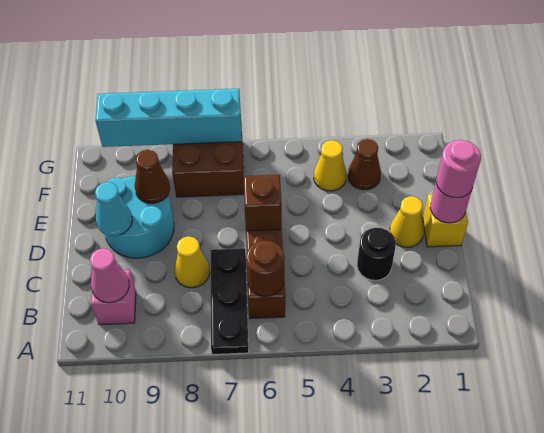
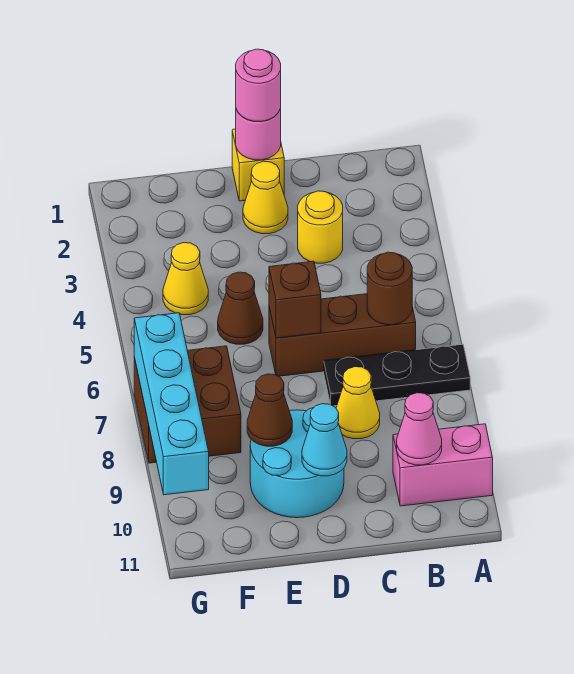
pink 1x1 brick [91,270,136,325] -> pink 1x2 brick [393,424,493,506]
black 1x1 round brick [357,228,396,280] -> yellow 1x1 round brick [298,191,343,263]
brown 1x1 cone [348,139,381,190] -> brown 1x1 cone moved to [218,272,263,344]

